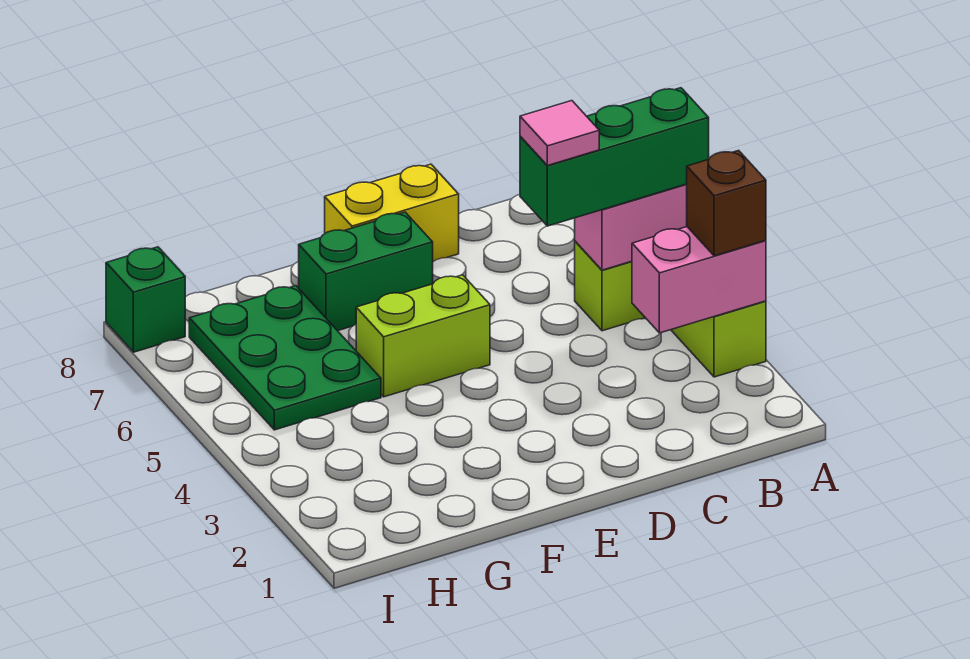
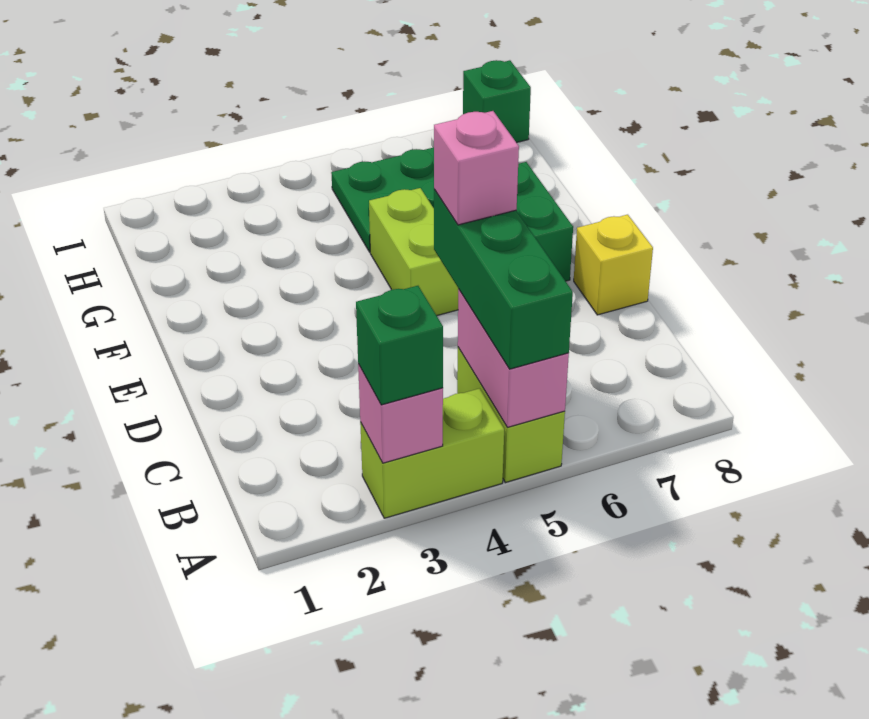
pink 1x2 brick [632,227,766,333] -> pink 1x1 brick [358,364,443,463]
brown 1x1 brick [687,150,766,256] -> green 1x1 brick [356,286,443,405]
pink 1x1 tile [520,101,599,166] -> pink 1x1 brick [434,111,519,225]
yellow 1x2 brick [325,164,459,262] -> yellow 1x1 brick [574,215,653,315]

